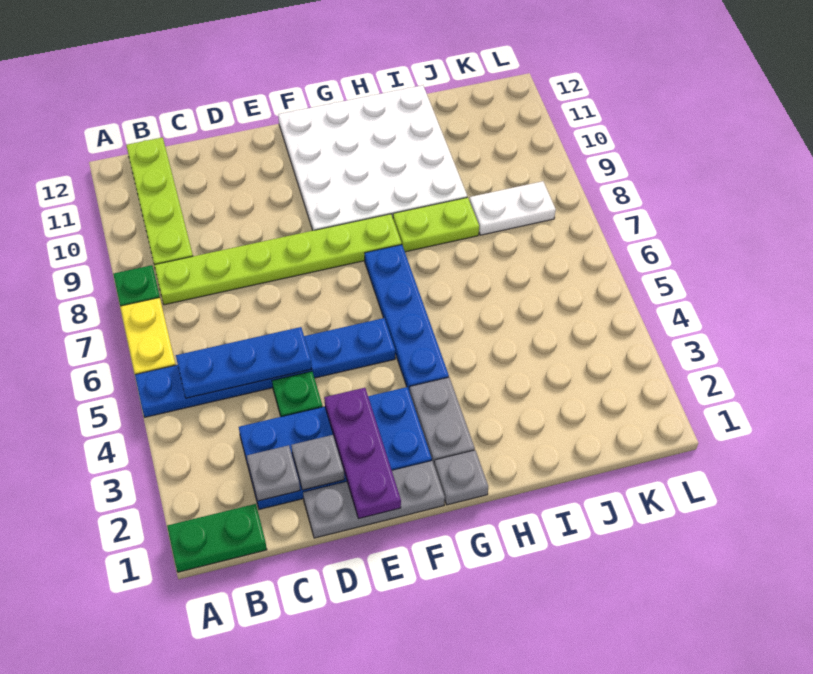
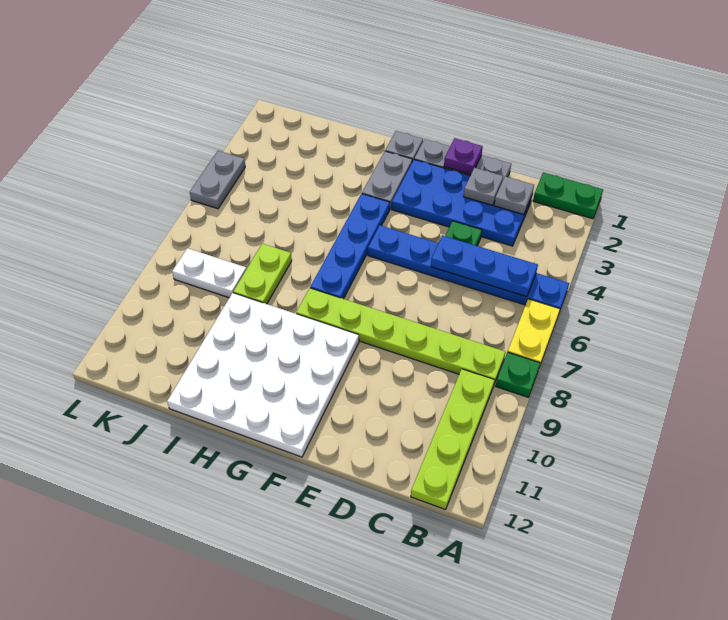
purple 1x3 plate [324,388,401,519] -> purple 1x1 plate [444,138,483,174]
lime 1x2 plate [393,197,479,252] -> lime 1x2 plate turned to [233,244,292,304]
none -> grey 1x2 plate [190,151,245,209]

